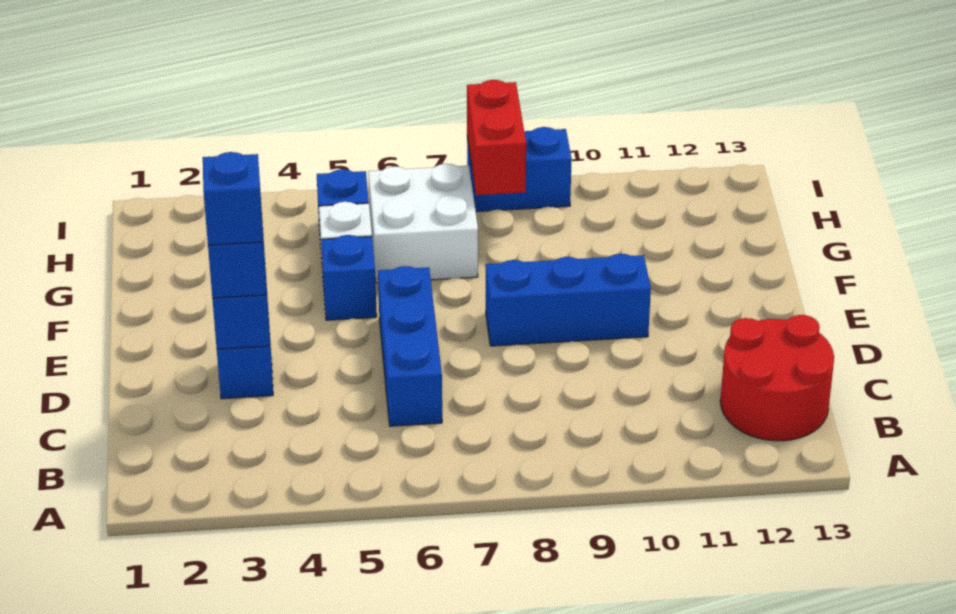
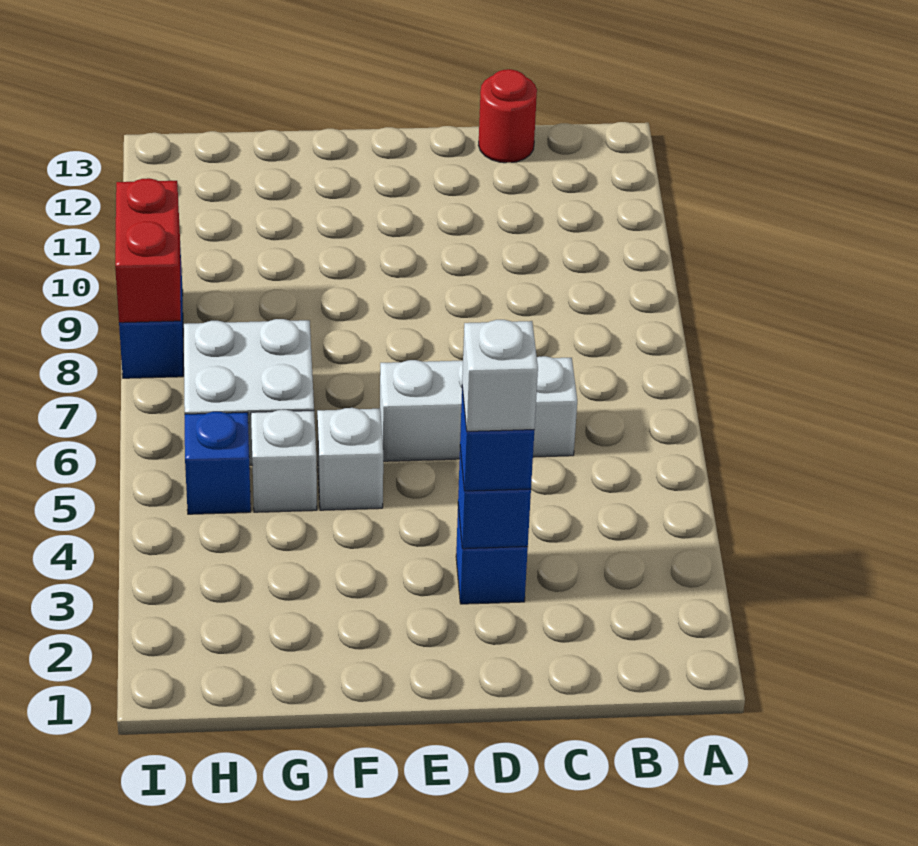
red 2x2 round brick [720,315,834,441] -> red 1x1 round brick [478,69,537,163]
blue 1x3 brick [378,266,442,426] -> white 1x3 brick [380,356,577,461]
blue 1x1 brick [203,152,263,245] -> white 1x1 brick [462,320,538,431]
blue 1x3 brick [486,254,651,346] -> none
blue 1x1 brick [321,235,377,320] -> white 1x1 brick [317,408,383,510]
red 1x2 brick [467,80,526,195] -> red 1x2 brick turned to [115,178,181,323]

